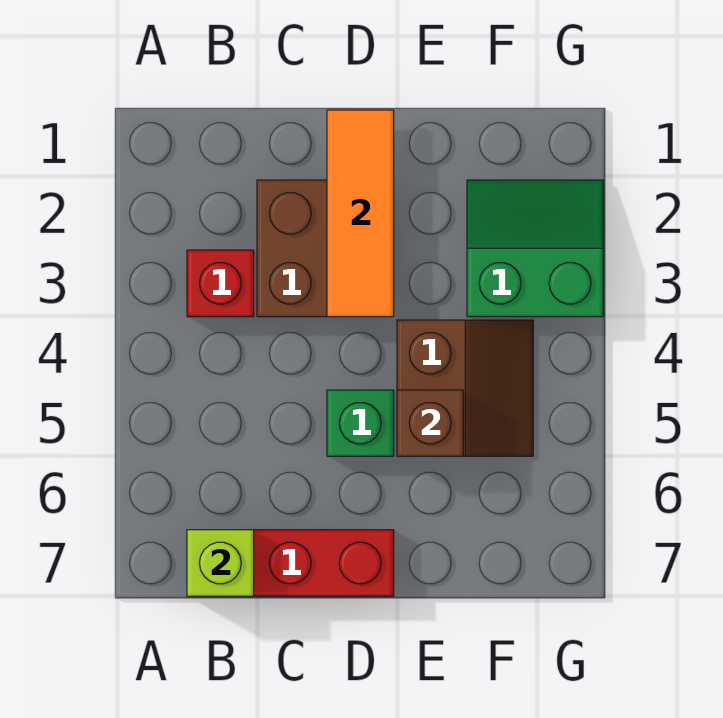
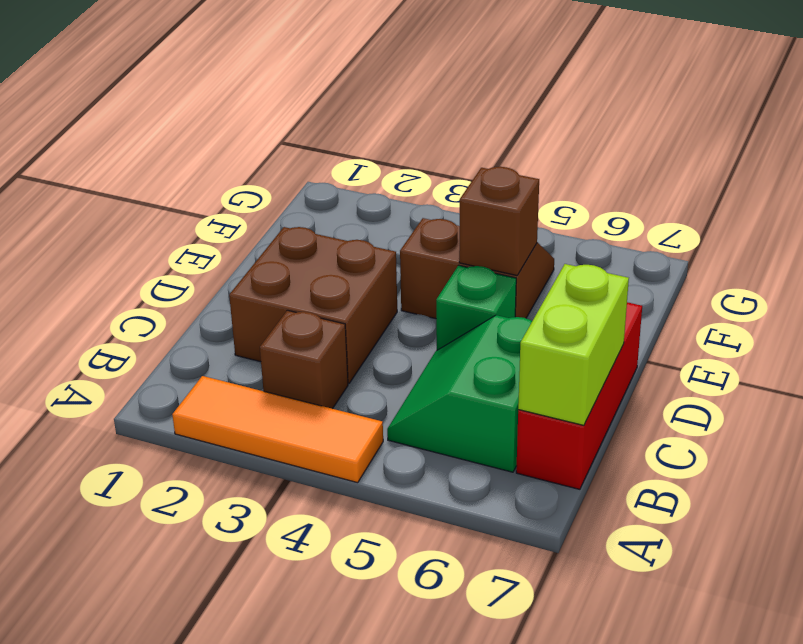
red 1x1 brick [187,250,254,317] -> brown 1x1 brick [260,310,348,409]
lime 1x1 brick [187,530,254,596] -> lime 1x2 brick [518,264,629,425]
orange 1x3 tile [327,110,394,317] -> orange 1x3 tile moved to [172,376,383,483]
green 2x2 slope [467,180,603,317] -> green 2x2 slope moved to [387,315,532,472]

